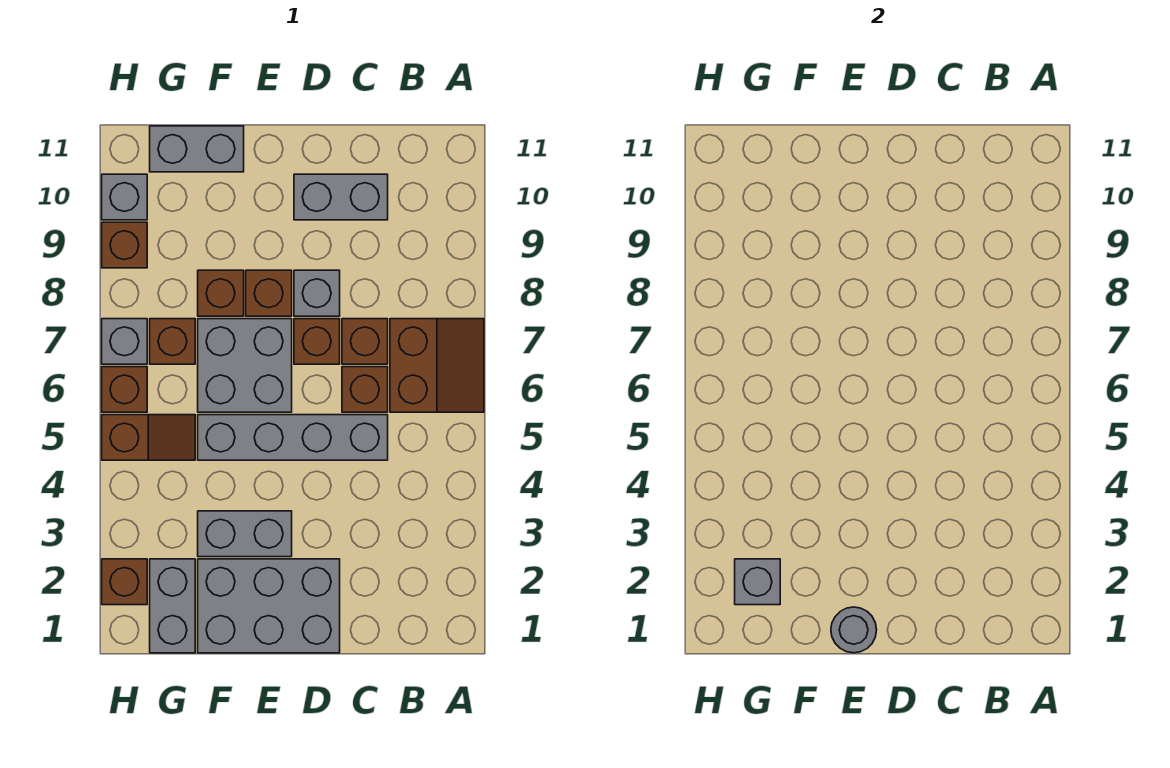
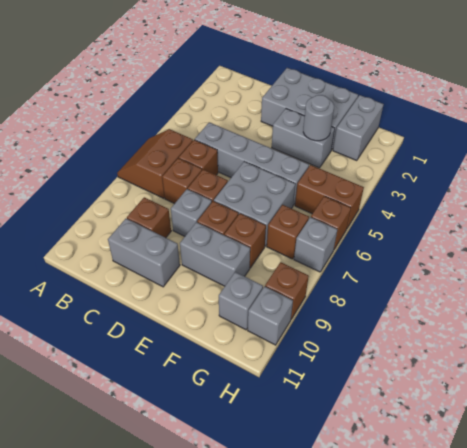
grey 1x1 round brick [831,607,877,653] -> grey 1x1 round brick moved to [303,95,334,141]
grey 1x2 brick [150,126,244,172] -> grey 1x2 brick moved to [180,222,250,286]
grey 1x1 brick [735,559,780,605] -> grey 1x1 brick moved to [219,272,263,330]
brown 1x2 slope [102,415,195,460] -> brown 1x2 brick [295,165,364,228]
brown 1x1 brick [102,559,147,605] -> brown 1x1 brick moved to [127,197,171,238]

